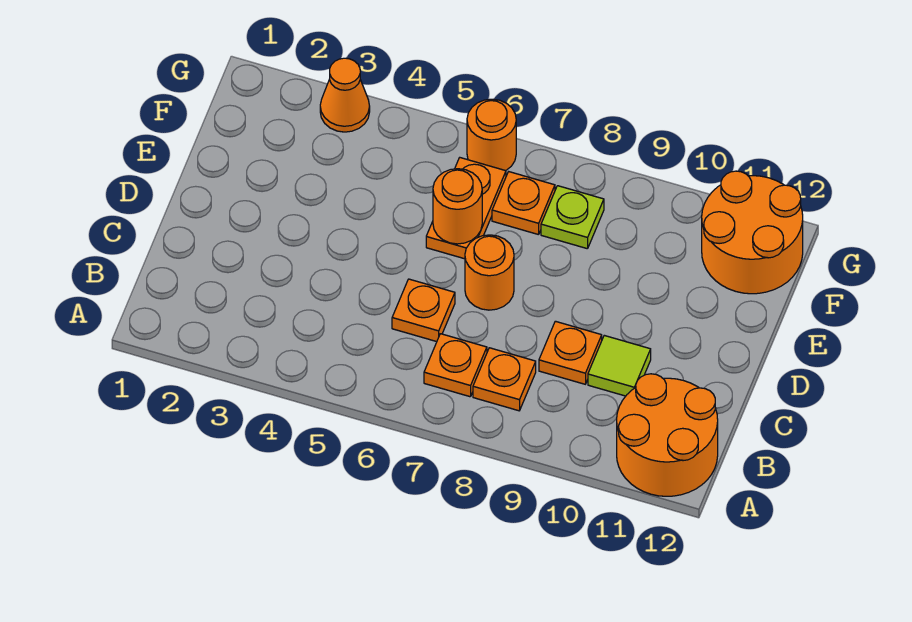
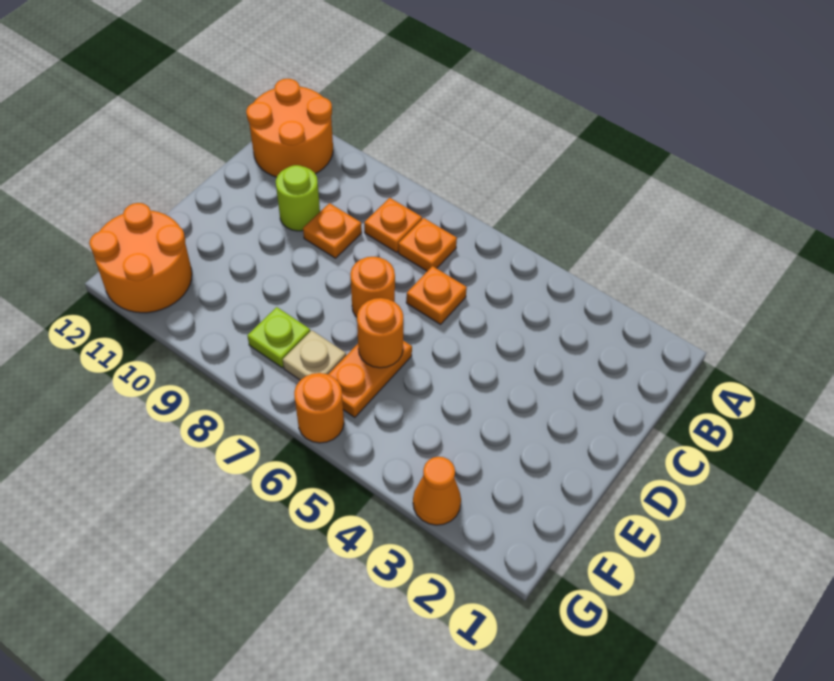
lime 1x1 tile [588,335,651,396] -> lime 1x1 round brick [276,165,320,231]
orange 1x1 plate [492,172,555,235] -> tan 1x1 plate [283,330,346,380]

